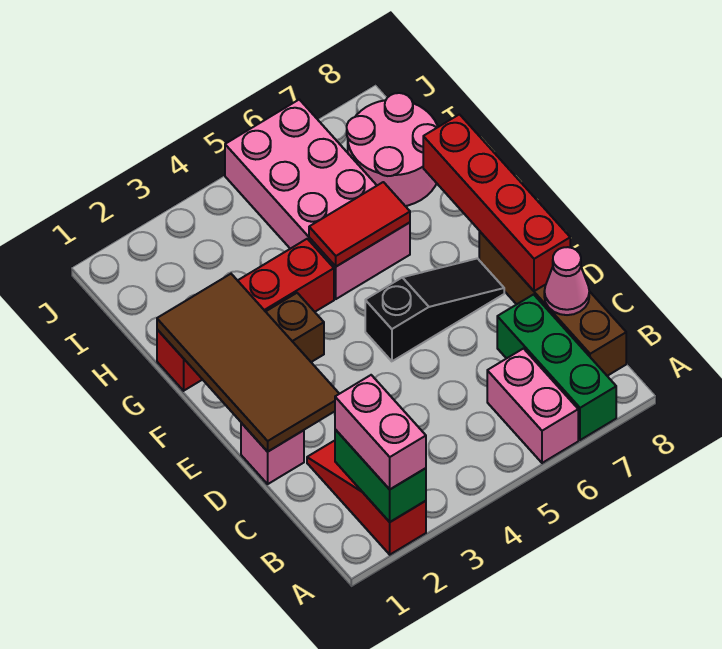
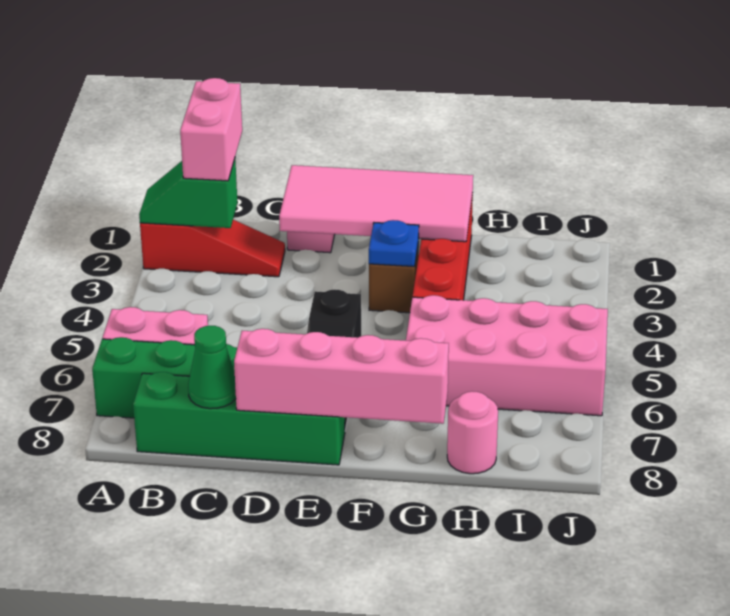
green 1x2 brick [335,429,426,522] -> green 1x2 slope [139,159,237,228]
pink 1x2 brick [335,375,426,489] -> pink 1x2 brick turned to [180,78,242,181]
brown 1x4 brick [479,231,626,376] -> green 1x4 brick [133,372,345,465]
pink 1x1 cone [544,247,589,315] -> green 1x1 cone [188,326,236,409]
brown 2x4 tile [157,274,339,452] -> pink 2x4 tile [279,165,473,242]
red 1x4 brick [423,114,570,291] -> pink 1x4 brick [234,329,449,424]
none -> blue 1x1 plate [369,220,419,267]
red 1x2 tile [309,182,410,266] -> none
pink 2x2 round brick [347,93,438,206] -> pink 1x1 round brick [447,391,498,474]

